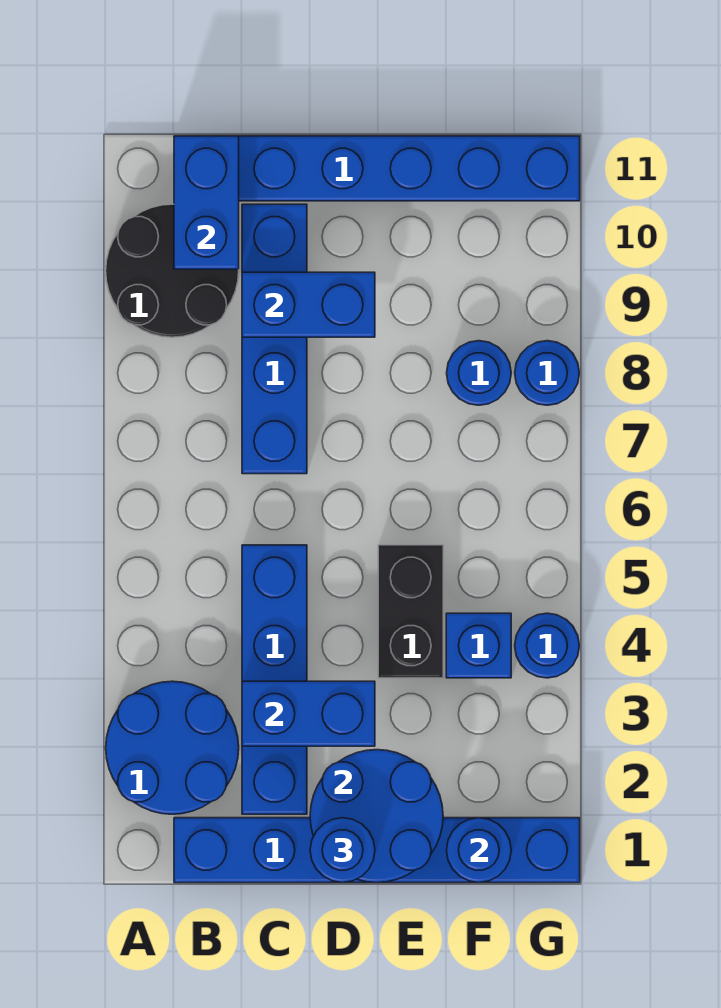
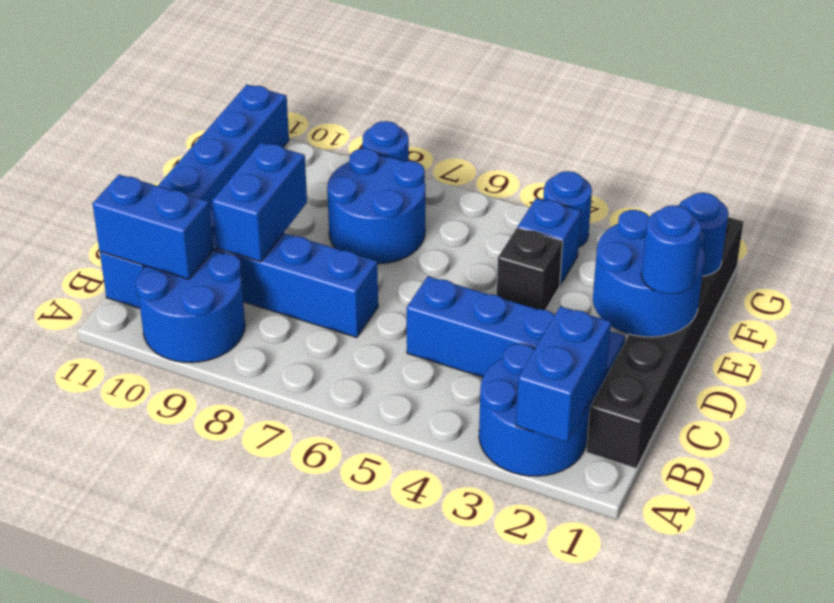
black 2x2 round brick [106,204,239,337] -> blue 2x2 round brick [136,250,245,363]
blue 1x6 brick [174,818,580,883] -> black 1x6 brick [586,217,744,468]
blue 1x2 brick [242,681,375,746] -> blue 1x2 brick moved to [516,306,611,442]
black 1x2 brick [378,545,443,678] -> black 1x1 brick [497,228,563,310]
blue 1x1 round brick [447,341,511,405] -> blue 2x2 round brick [327,148,425,264]

